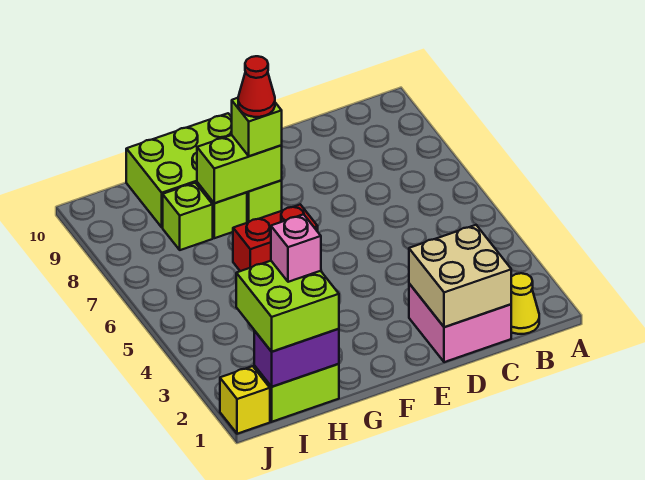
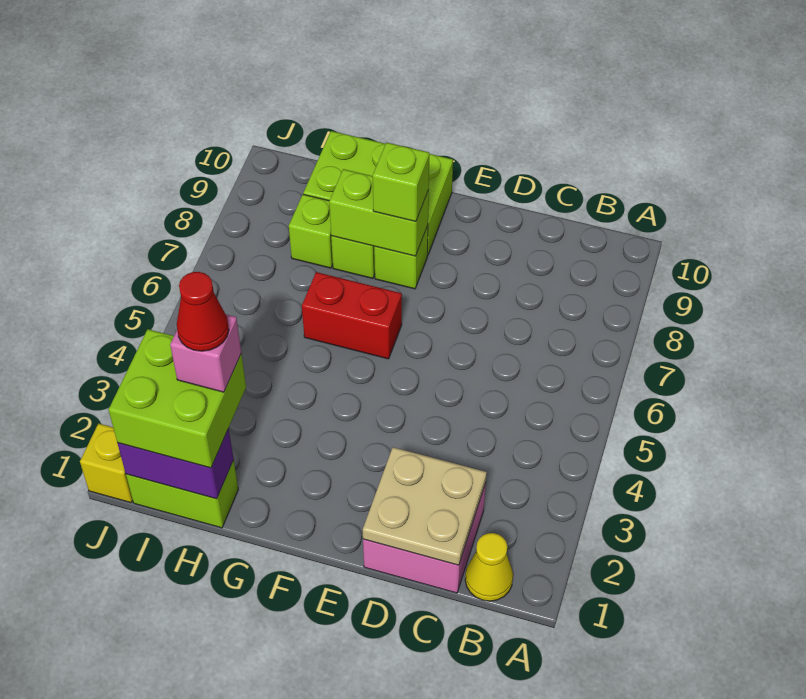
tan 2x2 brick [409,225,511,327] -> tan 2x2 plate [363,447,487,565]
red 1x1 cone [238,56,275,117] -> red 1x1 cone moved to [177,272,229,351]

